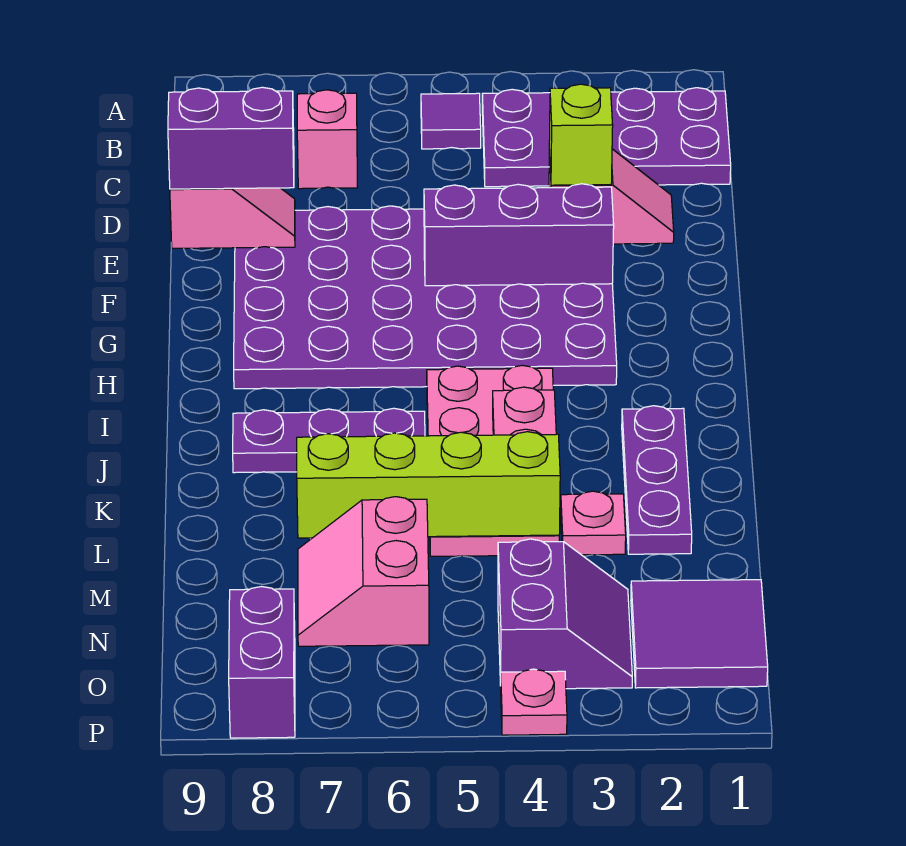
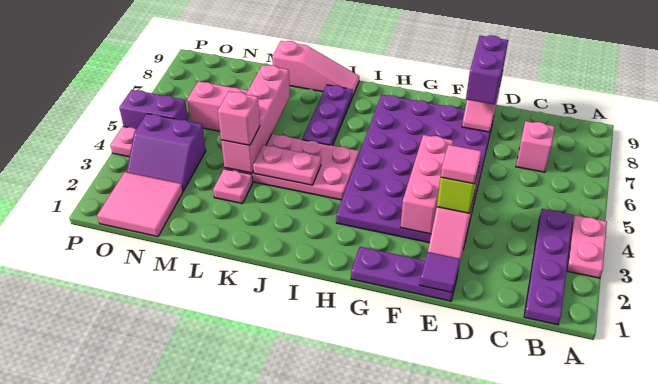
none -> pink 1x2 plate [567,215,607,278]
purple 2x4 plate [482,88,731,187] -> purple 1x4 plate [524,209,573,325]
purple 1x1 tile [421,93,481,149] -> purple 1x1 tile moved to [420,252,460,293]
none -> pink 1x1 tile [441,145,481,184]
purple 1x3 brick [424,184,614,286] -> pink 1x3 brick [401,135,453,234]
purple 1x3 plate [622,406,692,554] -> purple 1x3 plate moved to [351,247,458,301]
none -> pink 1x3 slope [272,41,359,97]
lime 1x4 brick [297,432,560,538] -> pink 1x4 brick [221,65,290,173]
none -> pink 1x1 brick [218,91,260,145]
purple 2x2 tile [631,580,768,688] -> pink 2x2 tile [97,172,183,237]
purple 1x2 brick [229,587,295,738] -> purple 1x2 brick moved to [119,90,188,129]

